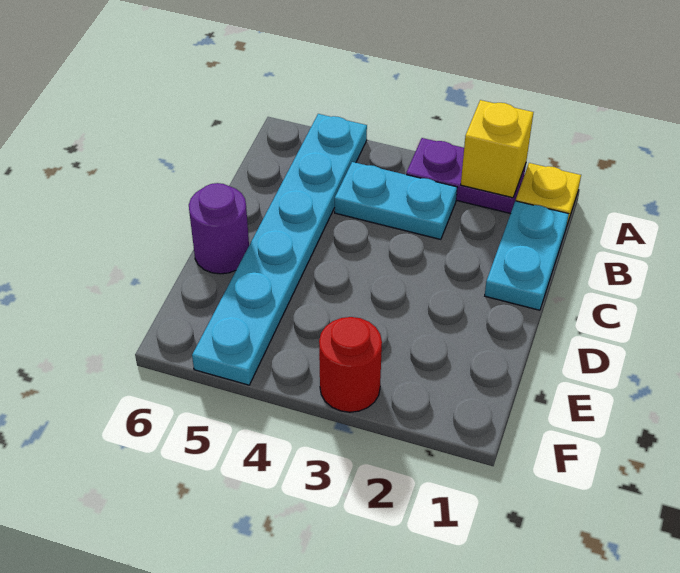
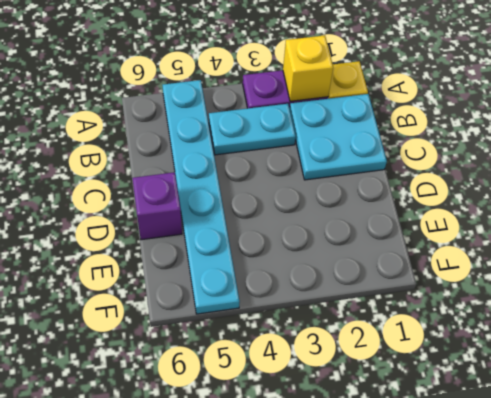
cyan 1x2 plate [485,201,569,310] -> cyan 2x2 plate [290,94,387,180]
purple 1x1 round brick [189,183,249,274] -> purple 1x1 brick [132,172,182,240]
red 1x1 round brick [319,317,382,412] -> none

